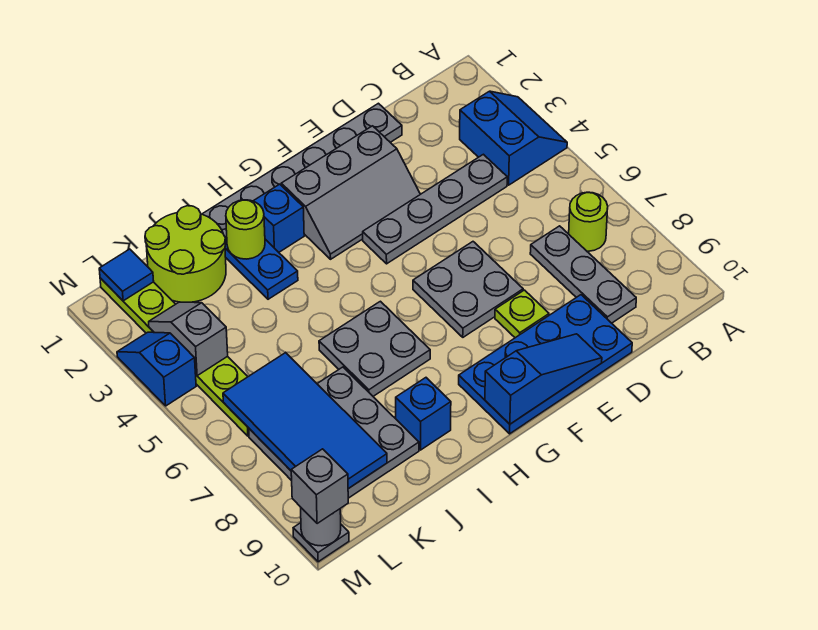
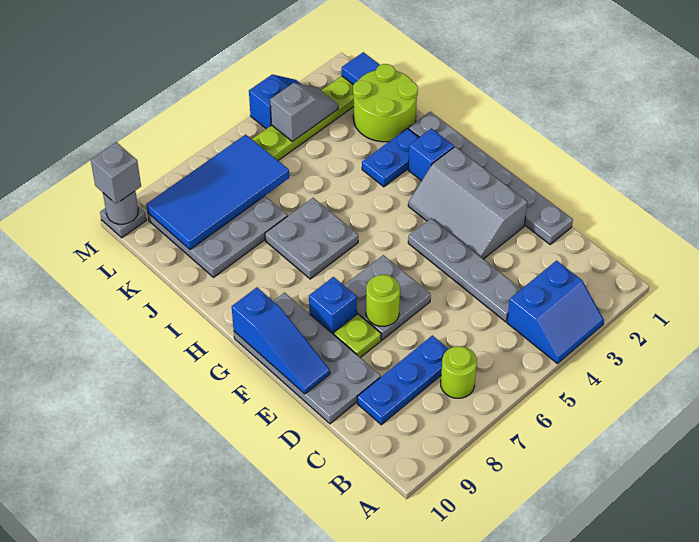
grey 1x3 plate [530,226,636,323] -> blue 1x3 plate [357,335,448,425]
blue 2x4 plate [459,295,632,434] -> grey 2x4 plate [234,293,381,424]
lime 1x1 round brick [226,200,265,259] -> lime 1x1 round brick moved to [366,275,400,326]
blue 1x1 brick [396,378,451,450] -> blue 1x1 brick moved to [309,277,357,335]

